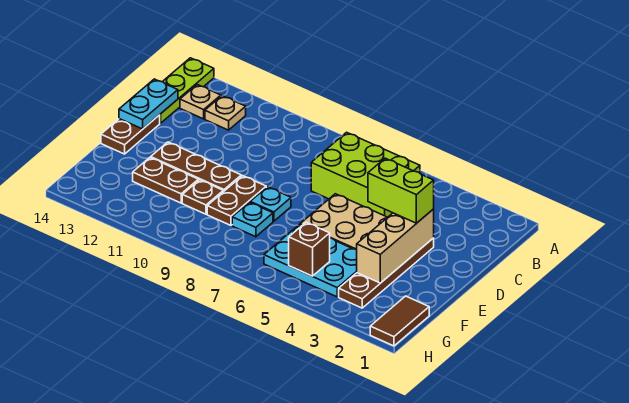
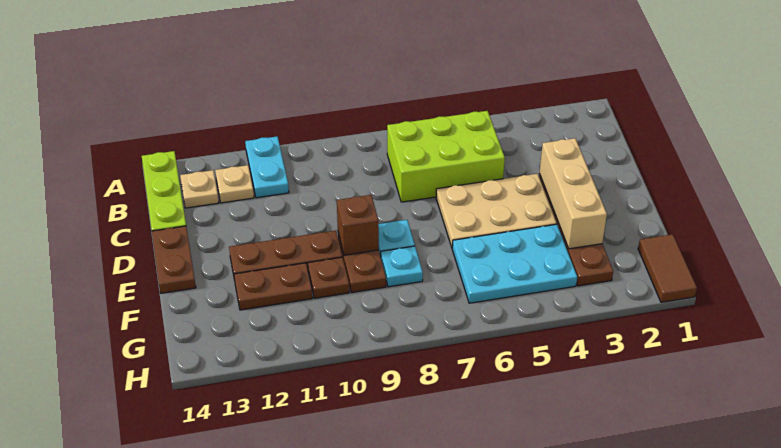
cyan 1x2 plate [119,79,178,129] -> cyan 1x2 plate moved to [245,137,289,198]
lime 1x2 brick [368,158,434,223] -> none
brown 1x1 brick [289,222,330,276] -> brown 1x1 brick moved to [337,195,379,255]

